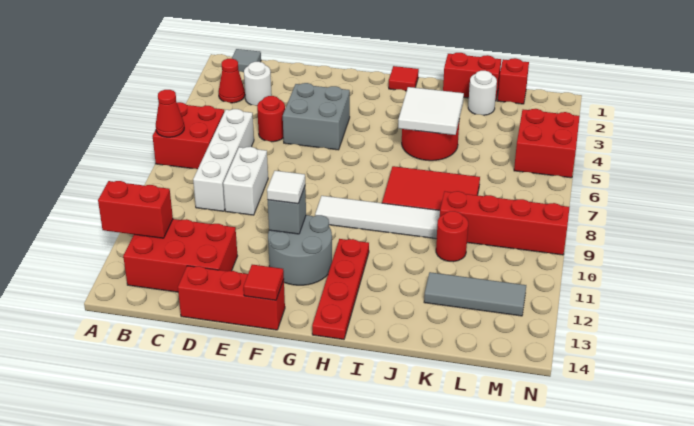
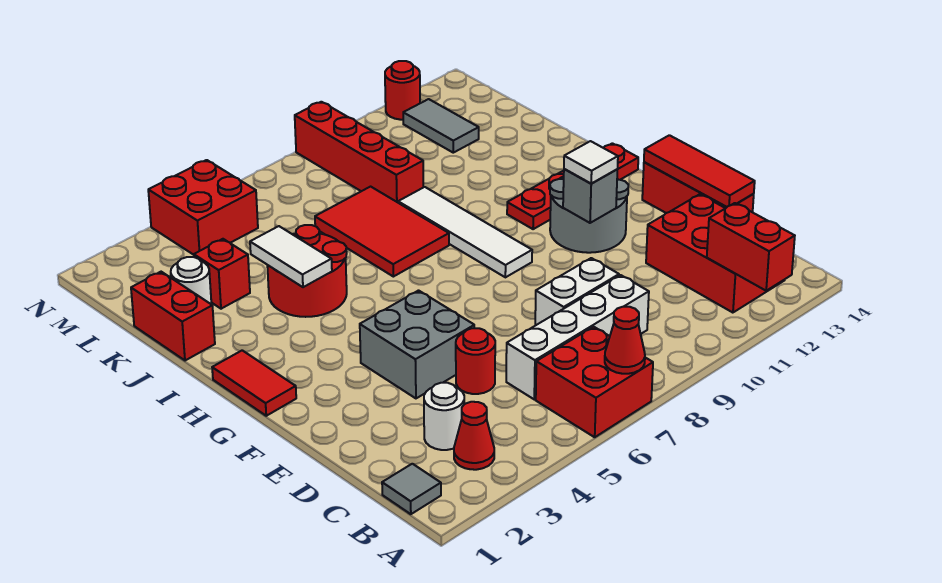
red 1x1 tile [244,265,284,300] -> red 1x3 tile [644,135,755,207]
red 1x1 tile [389,66,419,91] -> red 1x2 tile [212,350,296,416]
white 2x2 tile [398,87,464,135] -> white 1x2 tile [250,226,332,287]
red 1x1 round brick [436,211,468,262] -> red 1x1 round brick moved to [385,61,420,120]
grey 1x3 tile [424,272,526,316] -> grey 1x2 tile [403,99,479,153]
red 1x1 brick [498,58,529,104] -> red 1x1 brick moved to [194,239,250,309]

